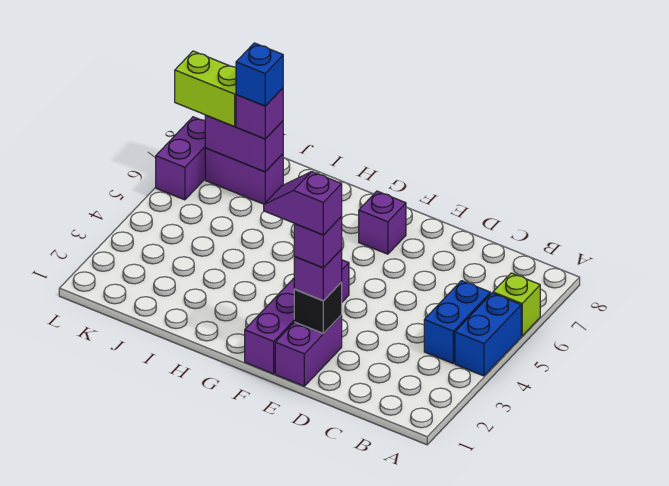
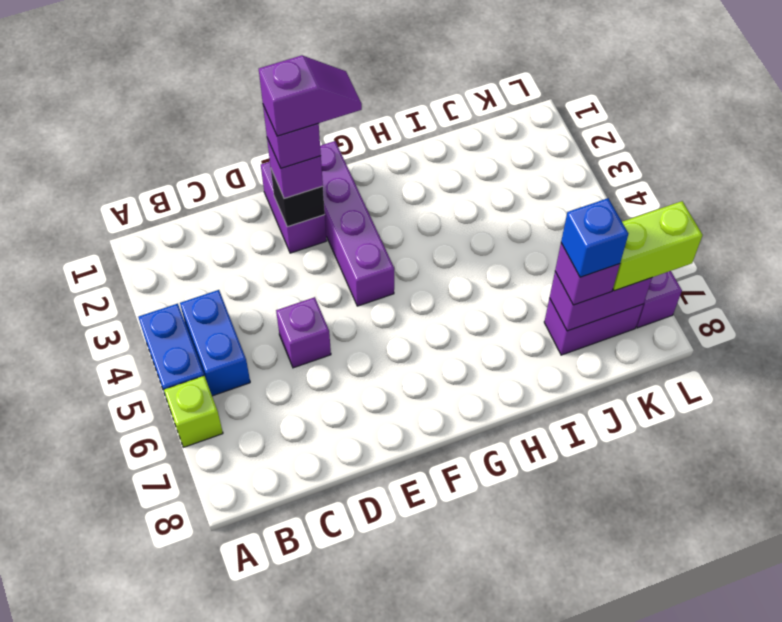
purple 1x1 brick [359,191,406,254] -> purple 1x1 brick moved to [276,297,331,368]

